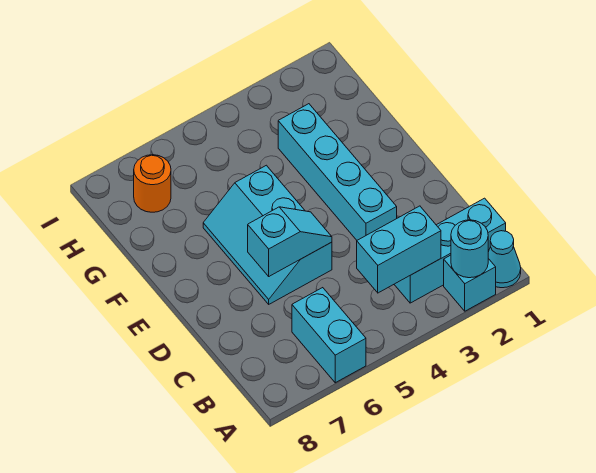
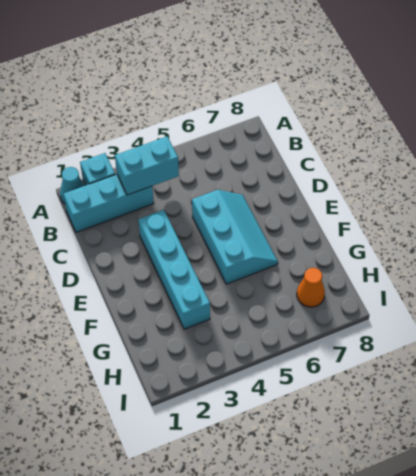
cyan 1x1 round brick [451,220,488,278] -> none
cyan 1x2 brick [292,288,366,383] -> none
cyan 1x2 slope [248,207,332,276] -> none
orange 1x1 round brick [134,155,171,212] -> orange 1x1 cone [297,268,325,307]

